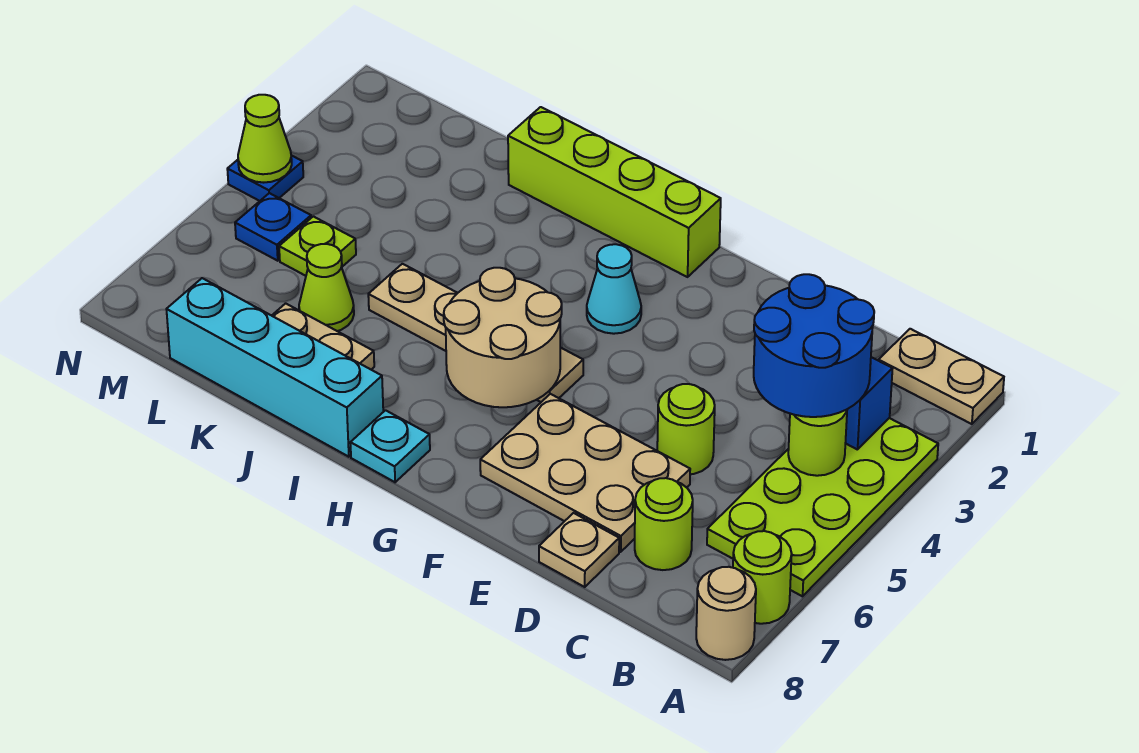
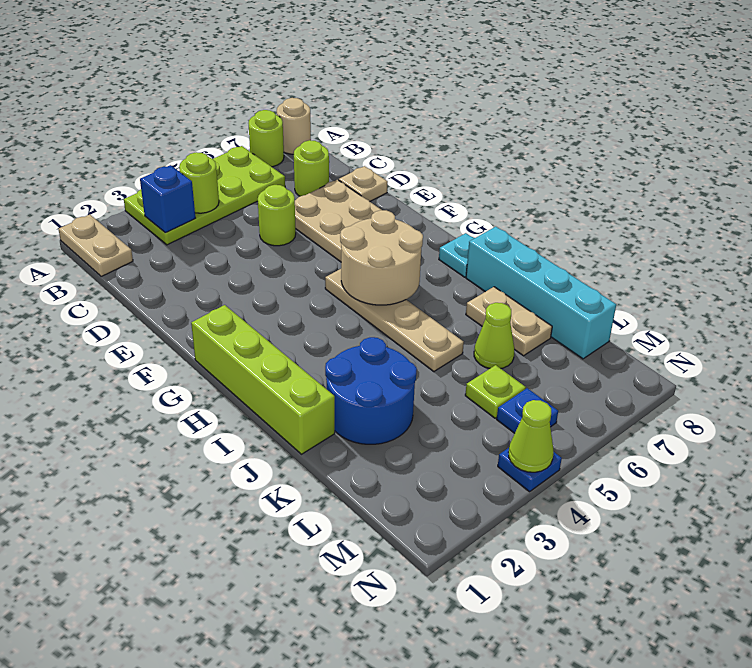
blue 2x2 round brick [754,274,874,417] -> blue 2x2 round brick moved to [325,337,417,444]
cyan 1x1 cone [587,244,641,334] -> none

